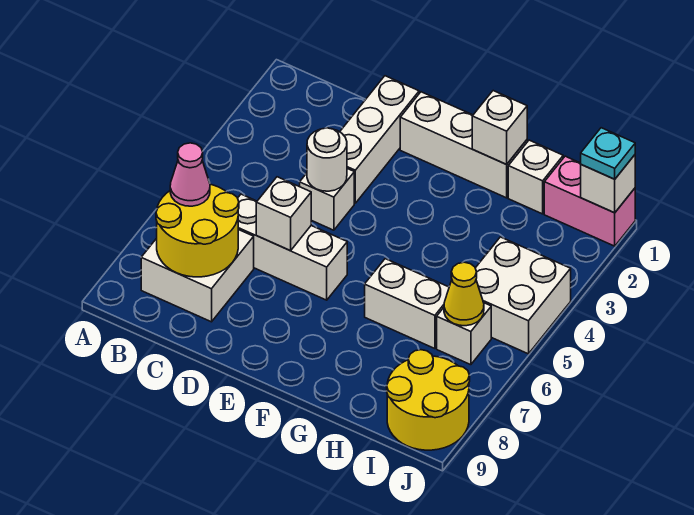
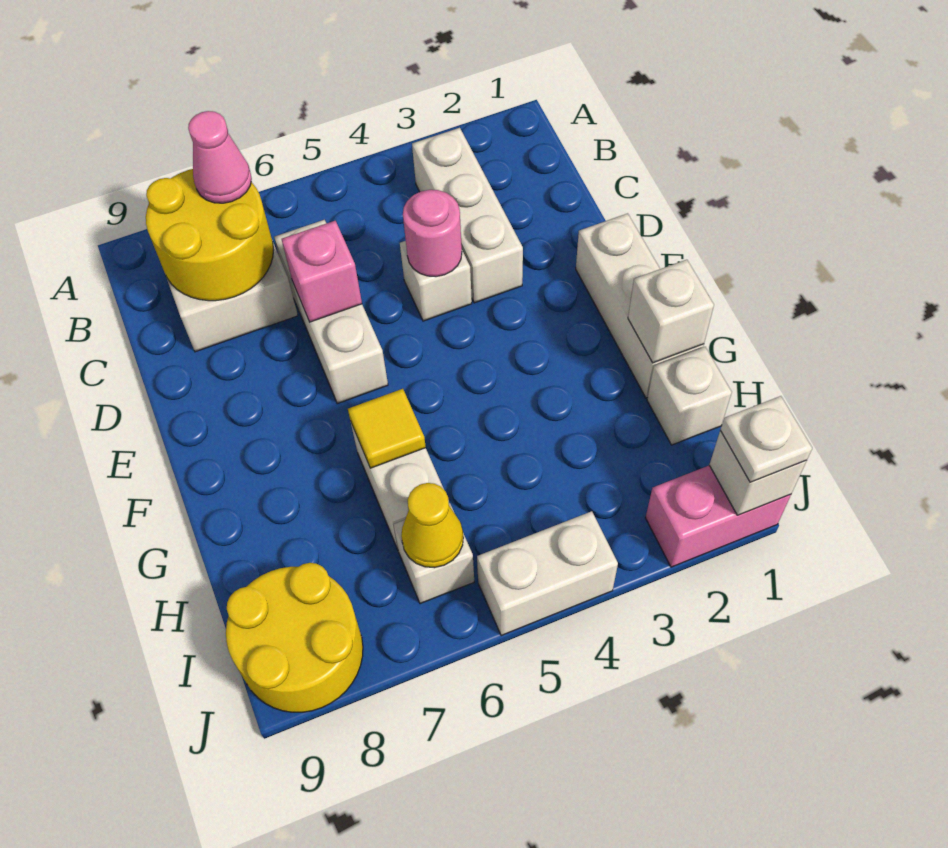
white 1x3 brick [340,76,419,203] -> white 1x3 brick turned to [412,128,523,303]
white 1x1 round brick [307,128,347,191] -> pink 1x1 round brick [403,190,462,277]
white 1x1 brick [256,177,311,251] -> pink 1x1 brick [282,221,362,322]
none -> yellow 1x1 tile [348,389,426,468]
pink 1x2 brick [544,156,635,246] -> pink 1x2 brick turned to [645,465,791,567]
white 2x2 brick [475,237,571,354] -> white 1x2 brick [477,511,618,636]
cyan 1x1 plate [581,128,635,179] -> white 1x1 plate [720,396,812,482]

